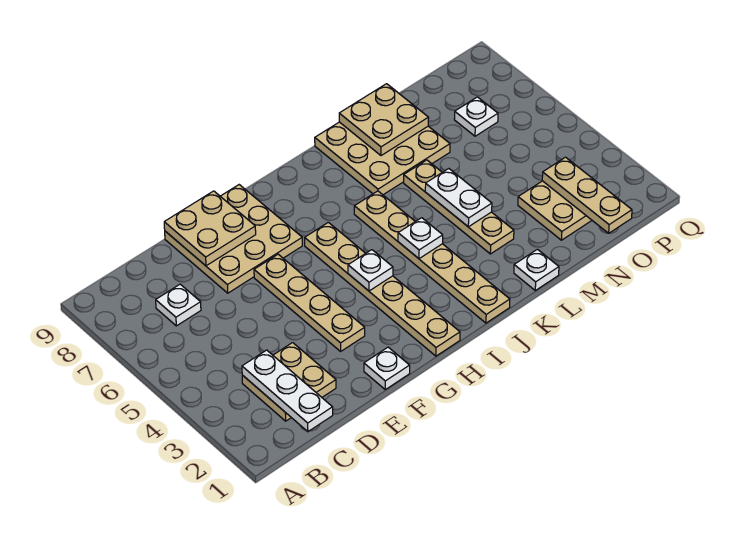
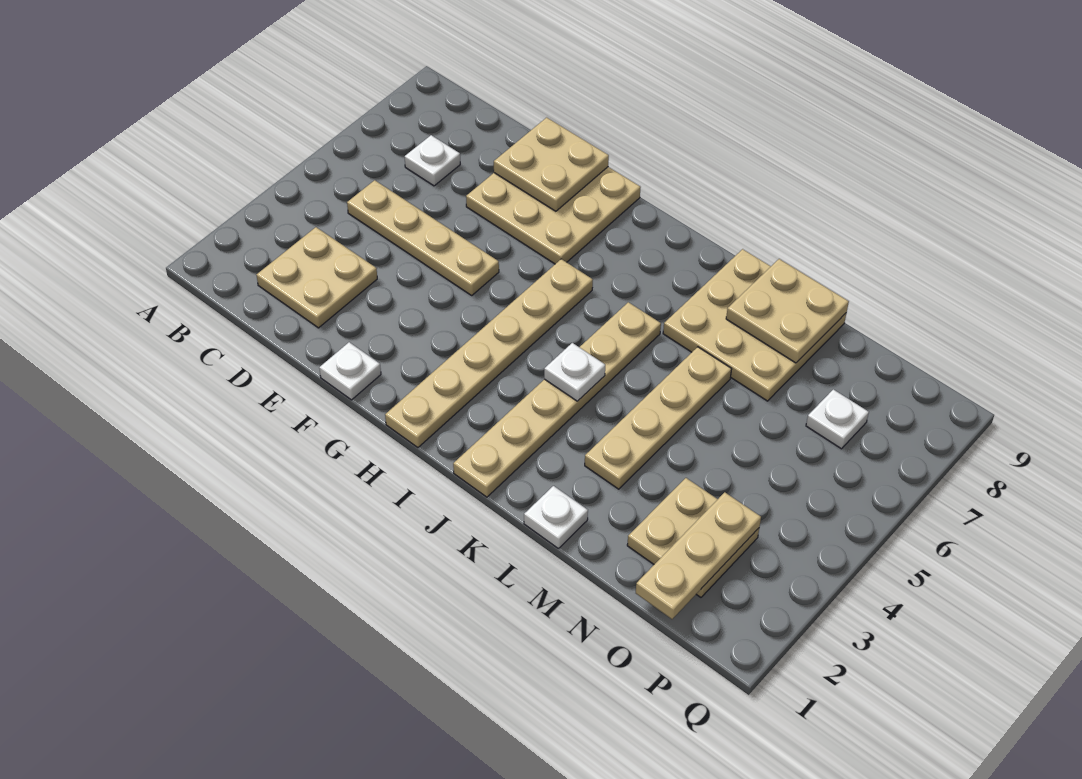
white 1x3 plate [242,350,333,432] -> none
tan 1x4 plate [254,254,365,351] -> tan 1x4 plate turned to [347,180,499,295]
white 1x1 plate [348,250,393,291] -> none
white 1x2 plate [425,169,492,227] -> none

